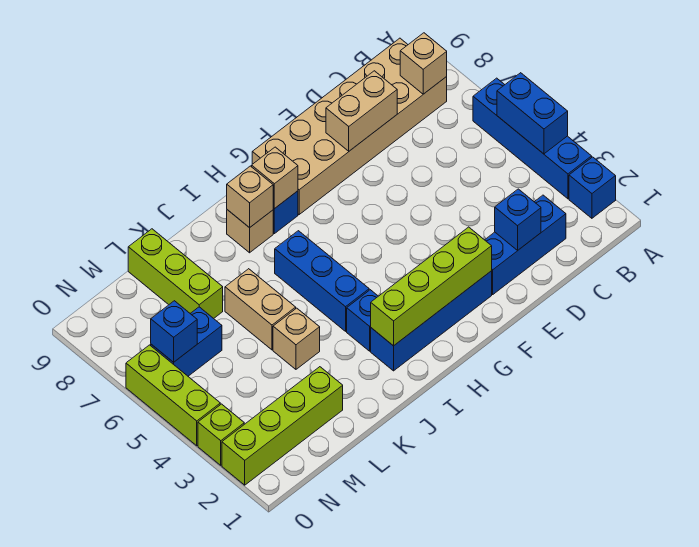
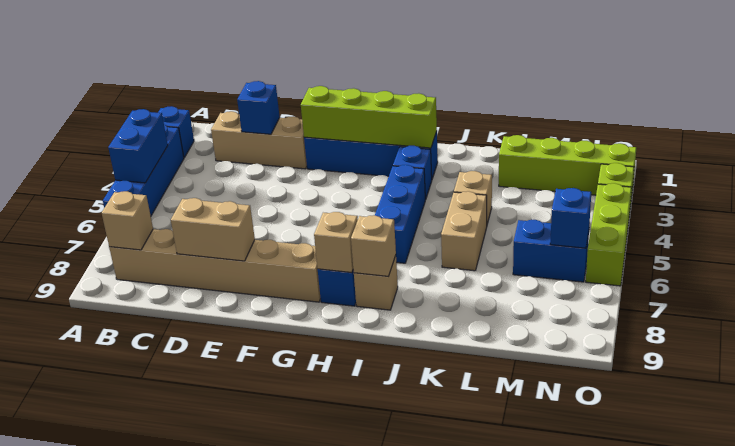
tan 2x6 brick [252,38,447,214] -> tan 1x6 brick [109,229,321,302]
blue 1x3 brick [485,195,566,294] -> tan 1x3 brick [211,111,307,169]
lime 1x3 brick [128,229,223,318] -> none

